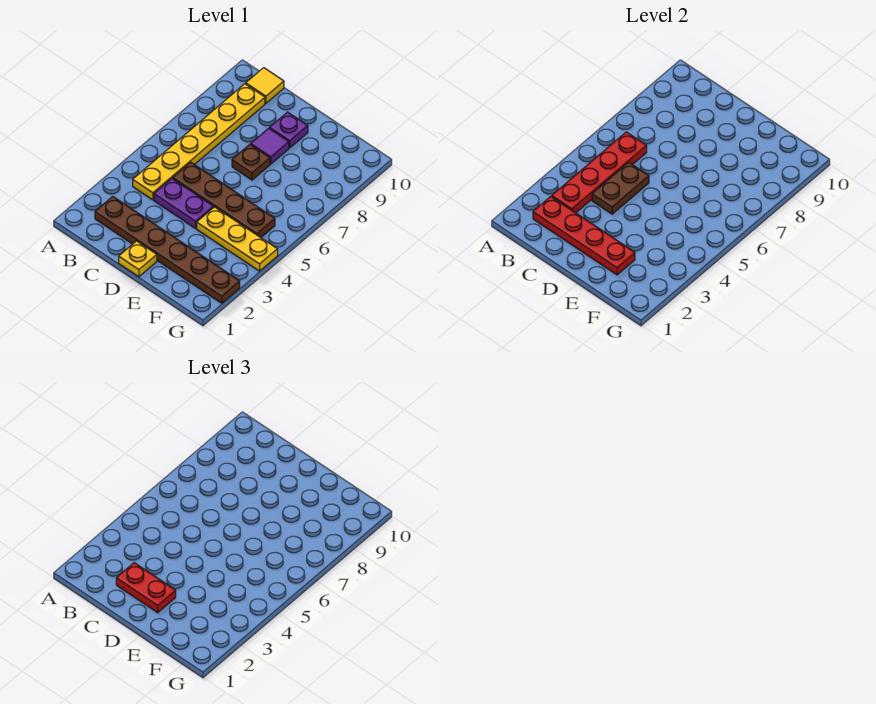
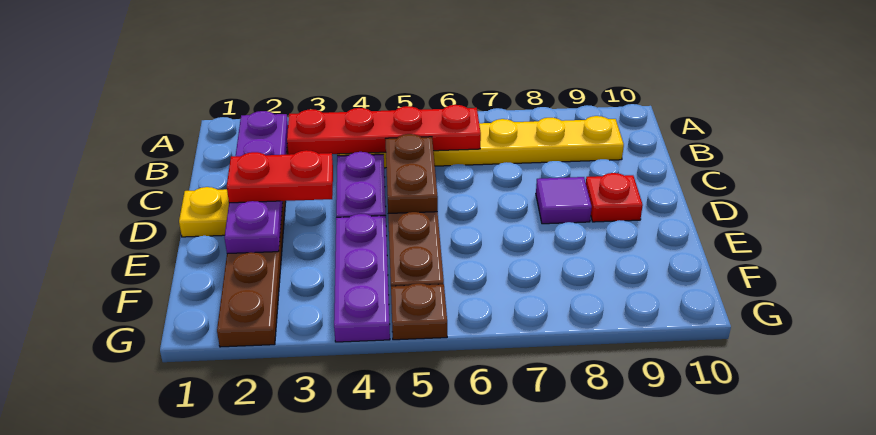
red 1x4 plate [533,197,635,275] -> purple 1x4 plate [224,111,288,254]
yellow 1x1 tile [246,68,284,103] -> none
red 1x2 plate [116,563,176,613] -> red 1x2 plate turned to [227,150,333,203]
brown 1x2 plate [592,162,649,214] -> brown 1x2 plate turned to [385,134,438,213]
brown 1x1 plate [232,144,270,180] -> brown 1x1 plate moved to [391,283,447,340]
purple 1x1 plate [270,112,308,148] -> red 1x1 plate [586,173,643,222]
yellow 1x3 plate [197,207,278,271] -> purple 1x3 plate [334,214,390,342]

